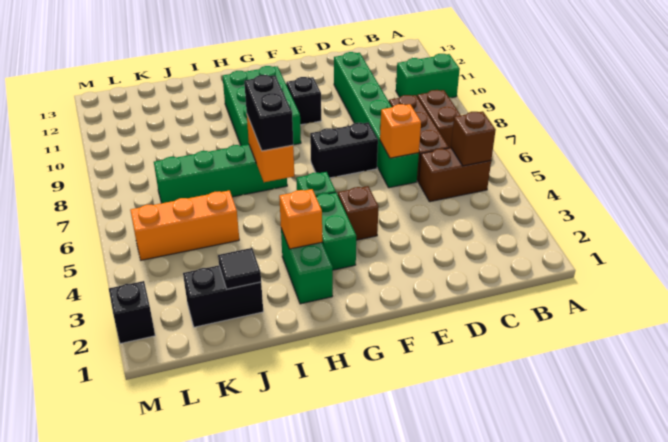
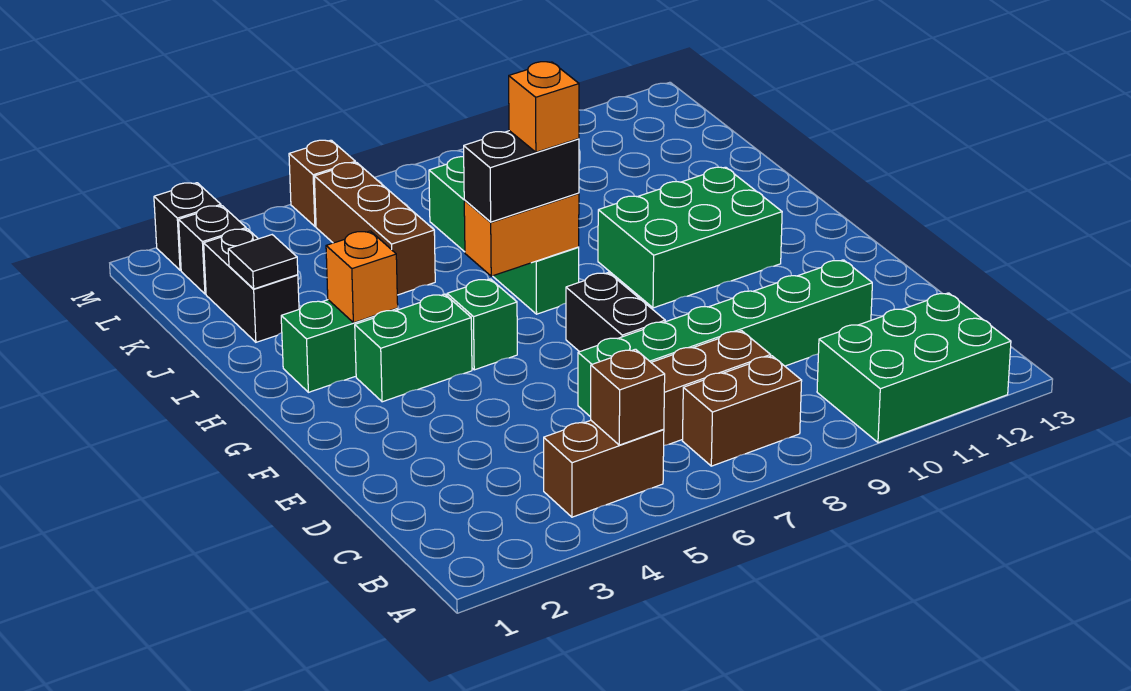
green 1x2 brick [396,54,460,98] -> green 2x3 brick [817,293,1011,443]
brown 1x2 brick [419,148,491,202] -> brown 1x2 brick turned to [544,420,664,517]
orange 1x1 brick [380,104,421,158] -> orange 1x1 brick moved to [509,62,579,152]
brown 1x1 brick [338,186,379,240] -> brown 1x1 brick moved to [289,140,356,226]
black 1x1 brick [286,77,321,125] -> black 1x1 brick moved to [179,206,246,294]
orange 1x3 brick [130,190,239,260] -> brown 1x3 brick [314,163,435,295]

